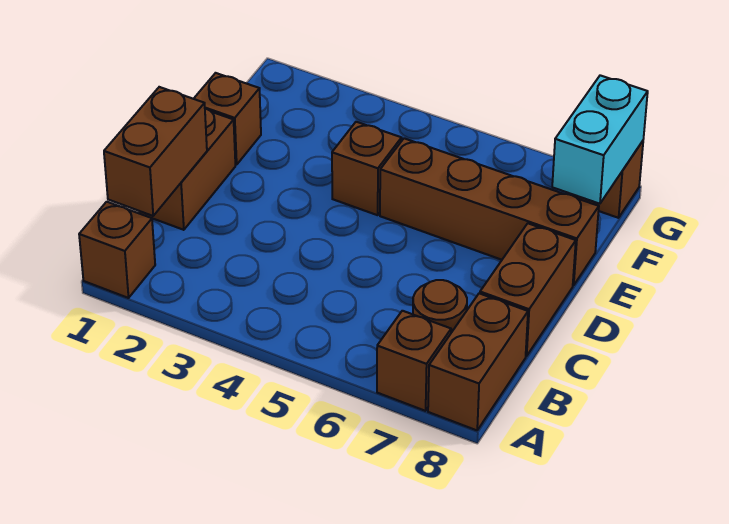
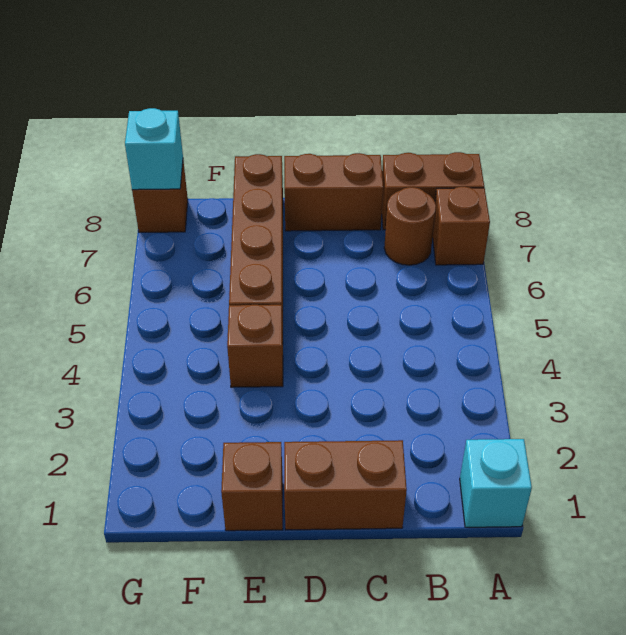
brown 1x1 brick [79,202,155,298] -> cyan 1x1 brick [460,439,532,527]
brown 1x2 brick [104,87,207,216] -> none
cyan 1x2 brick [552,75,648,204] -> cyan 1x1 brick [125,108,183,190]

